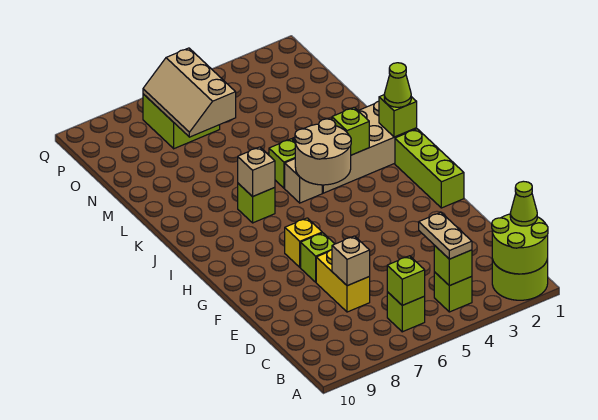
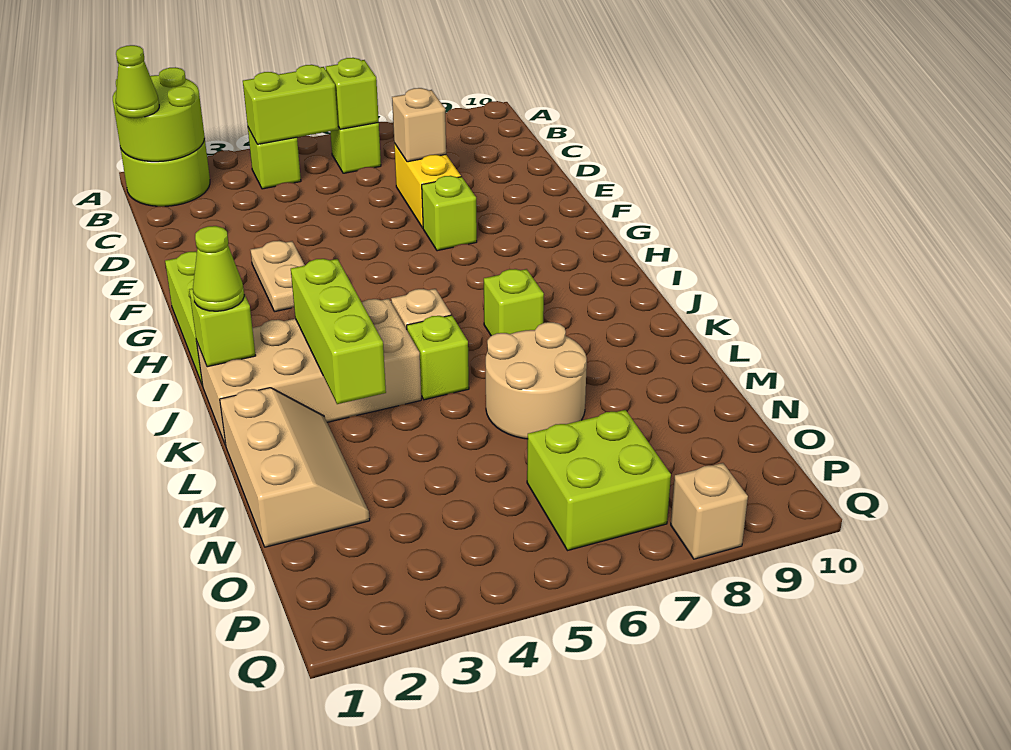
lime 1x1 brick [434,245,472,286] -> lime 1x2 brick [243,65,338,144]
tan 1x2 plate [419,212,472,259] -> tan 1x2 plate moved to [251,240,305,312]
yellow 1x1 brick [285,218,322,267] -> none
tan 2x2 round brick [295,119,351,185] -> tan 2x2 round brick moved to [486,322,587,439]
lime 1x1 brick [332,107,369,155] -> lime 1x3 brick [291,259,386,404]
tan 1x1 brick [238,147,275,197] -> tan 1x1 brick moved to [671,463,748,559]
tan 2x3 slope [143,48,236,137] -> tan 2x3 slope moved to [220,388,370,547]

